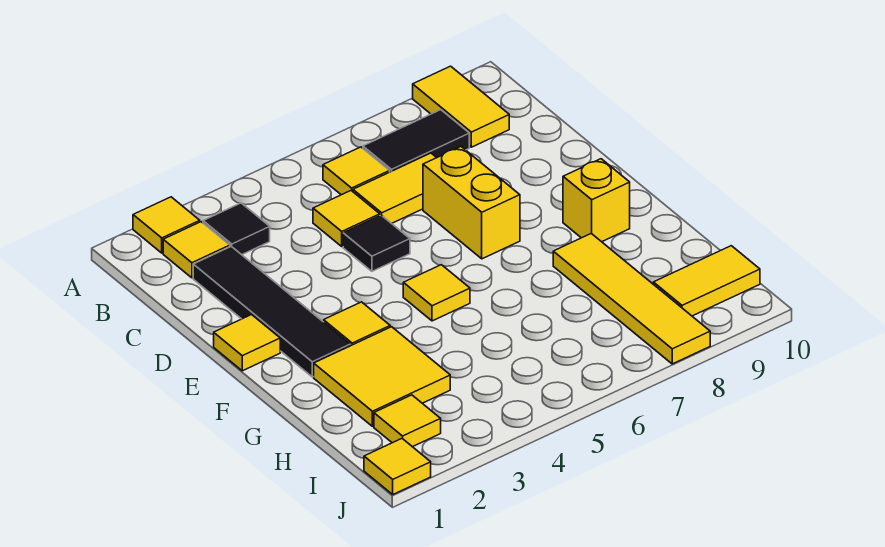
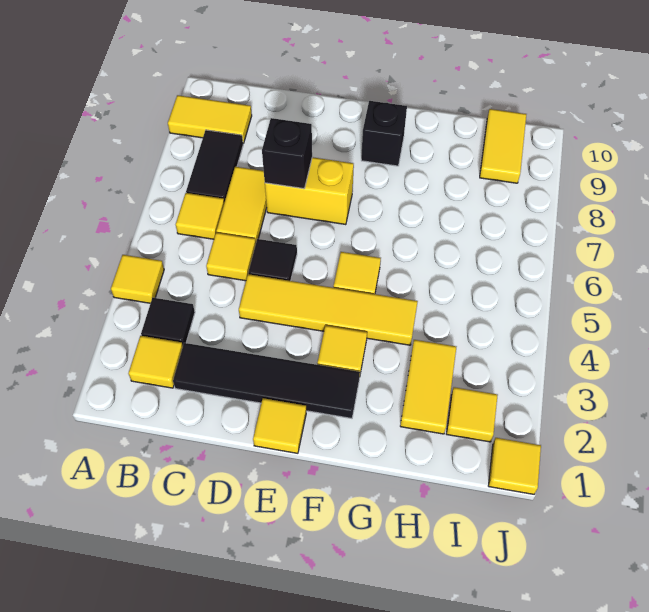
yellow 1x1 tile [133,197,200,253] -> yellow 1x1 tile moved to [111,255,164,303]
none -> black 1x1 brick [262,118,312,189]
yellow 1x1 brick [563,159,630,242] -> black 1x1 brick [361,101,407,166]
yellow 2x2 tile [314,327,450,426] -> yellow 1x2 tile [400,340,456,434]
yellow 1x4 tile [553,233,710,364] -> yellow 1x4 tile moved to [239,274,418,345]

